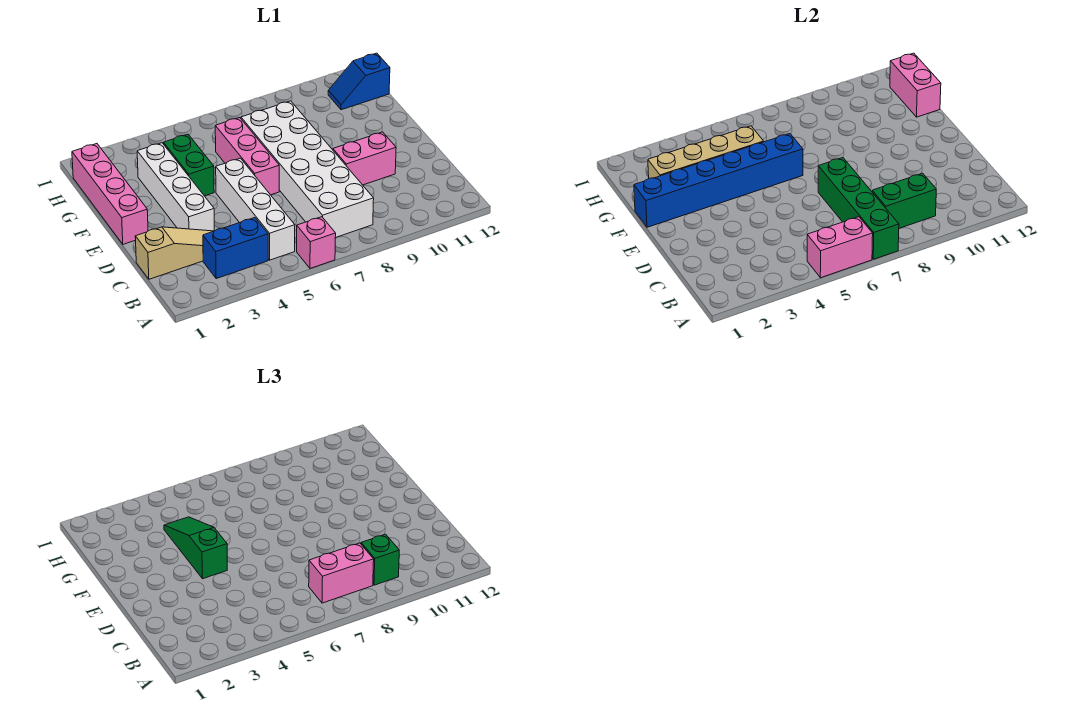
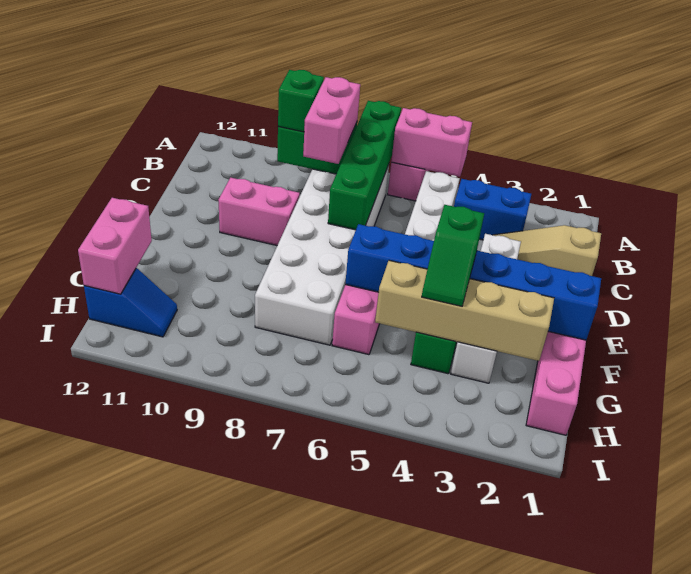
pink 1x2 brick [309,543,374,603] -> pink 1x2 brick turned to [303,77,360,164]
green 1x3 slope [164,517,227,579] -> green 1x2 slope [422,205,484,306]

